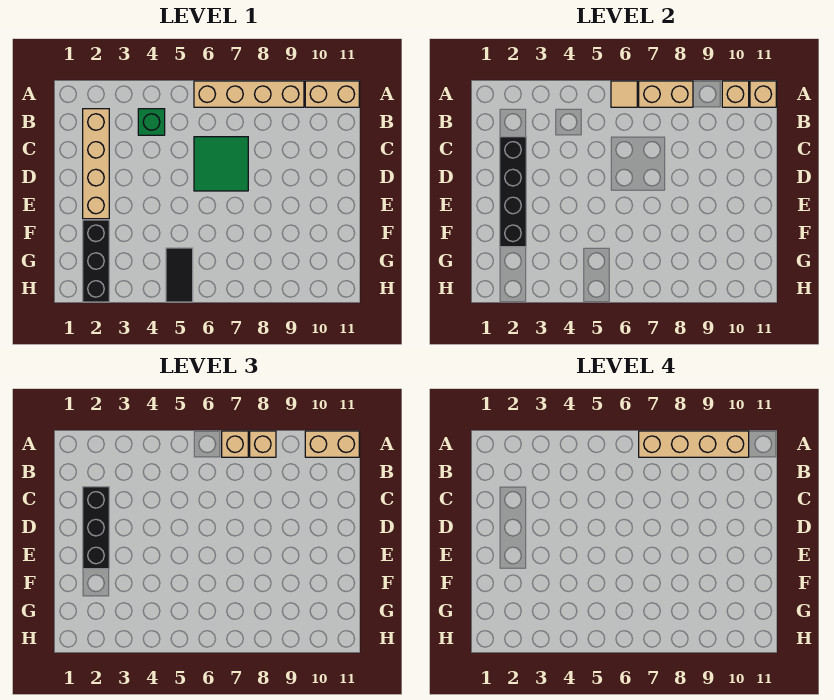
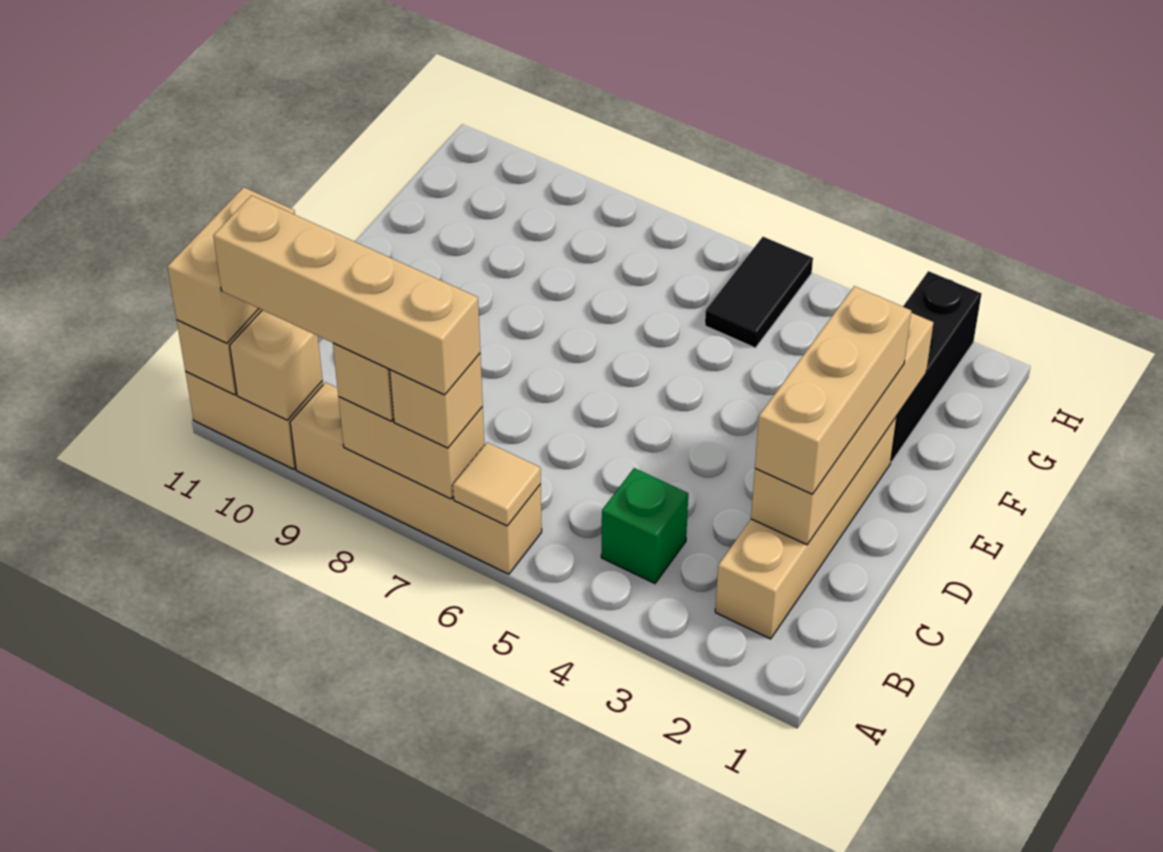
tan 1x2 brick [305,431,359,457] -> tan 1x2 brick turned to [167,187,295,343]
black 1x4 brick [500,137,526,247] -> tan 1x4 brick [751,313,934,545]
black 1x3 brick [83,487,109,569] -> tan 1x3 brick [755,286,911,494]
green 2x2 tile [194,137,248,191] -> none

